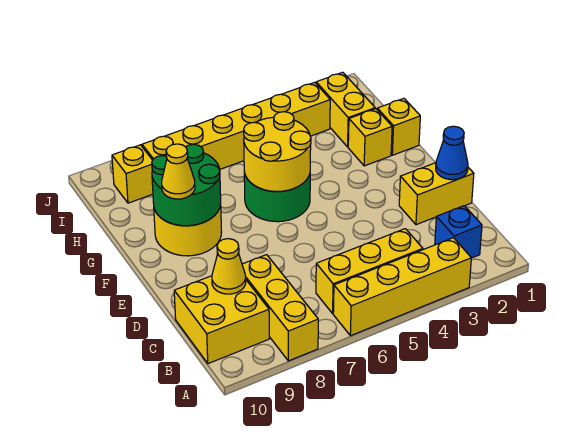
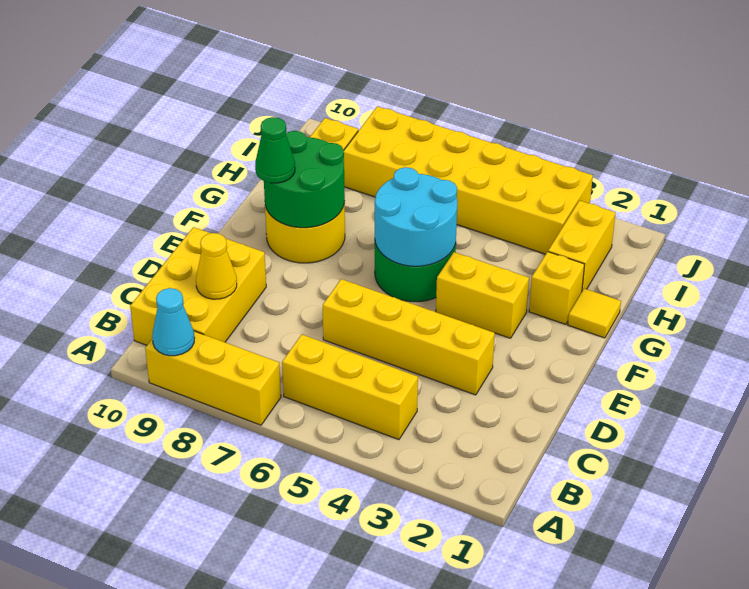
yellow 1x4 brick [333,238,471,336] -> yellow 1x4 brick moved to [323,279,495,395]
yellow 1x3 brick [242,255,318,361] -> yellow 1x3 brick turned to [145,331,281,425]
none -> cyan 1x1 cone [152,288,194,356]
blue 1x1 brick [435,206,482,258] -> none
yellow 2x2 brick [174,276,269,364] -> yellow 2x3 brick [130,227,266,345]
yellow 1x2 brick [399,163,474,225] -> yellow 1x2 brick moved to [436,252,529,338]
blue 1x1 cone [436,126,468,180] -> none
yellow 2x2 round brick [244,112,311,191] -> cyan 2x2 round brick [375,167,458,266]
yellow 1x1 cone [162,144,195,199] -> green 1x1 cone [255,117,295,183]
yellow 1x1 brick [377,98,420,155] -> yellow 1x1 tile [568,288,621,338]
yellow 1x6 brick [142,82,330,169] -> yellow 2x6 brick [344,106,593,254]

